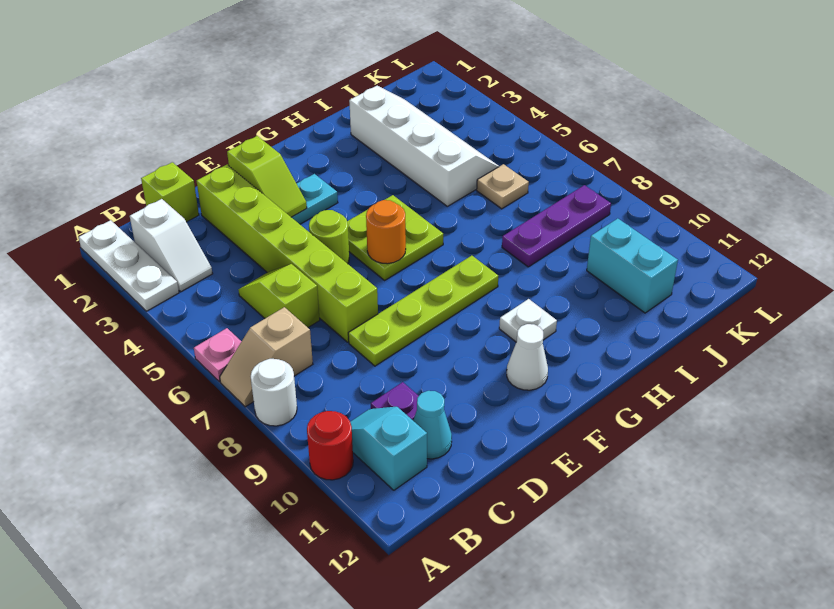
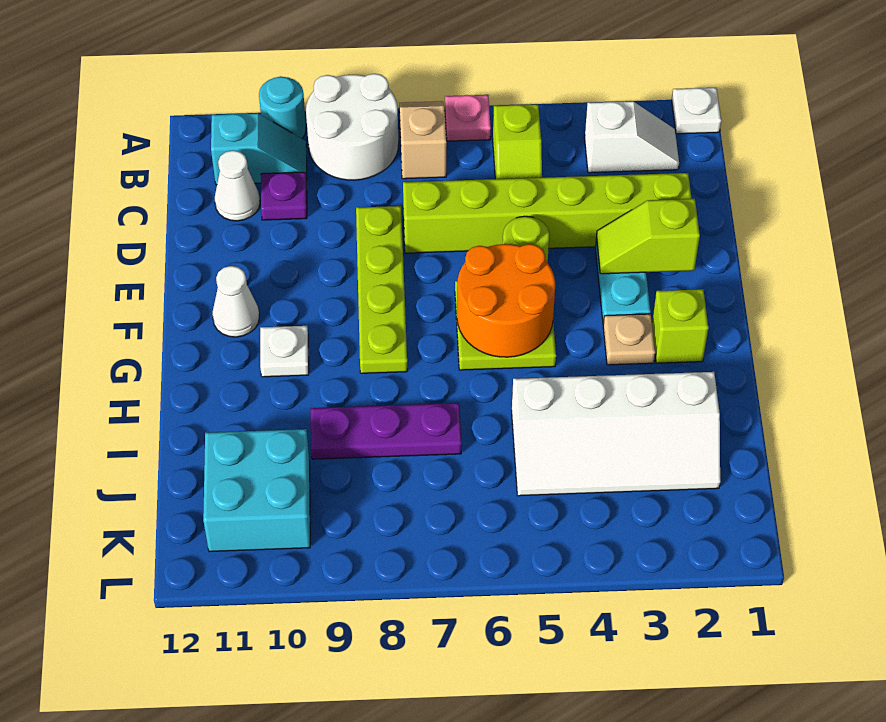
white 1x3 plate [79,220,179,311] -> white 1x1 plate [672,88,721,134]
white 1x1 round brick [251,359,297,426] -> white 2x2 round brick [306,74,399,180]
red 1x1 round brick [307,411,353,480] -> cyan 1x1 round brick [259,76,306,138]
white 1x2 slope [130,199,213,292] -> white 1x2 slope turned to [585,101,679,173]
lime 1x1 brick [141,162,199,222] -> lime 1x1 brick moved to [652,289,709,363]
lime 1x2 slope [238,264,320,327] -> lime 1x2 slope turned to [493,104,542,179]
cyan 1x1 cone [413,391,452,459] -> white 1x1 cone [215,150,260,221]
orange 1x1 round brick [366,200,406,264] -> orange 2x2 round brick [457,244,555,357]
purple 1x3 plate [502,185,611,267] -> purple 1x3 plate turned to [311,403,462,459]
tan 1x1 plate [477,164,529,209] -> tan 1x1 plate moved to [603,314,655,365]
cyan 1x2 brick [587,218,678,313] -> cyan 2x2 brick [203,429,310,552]

